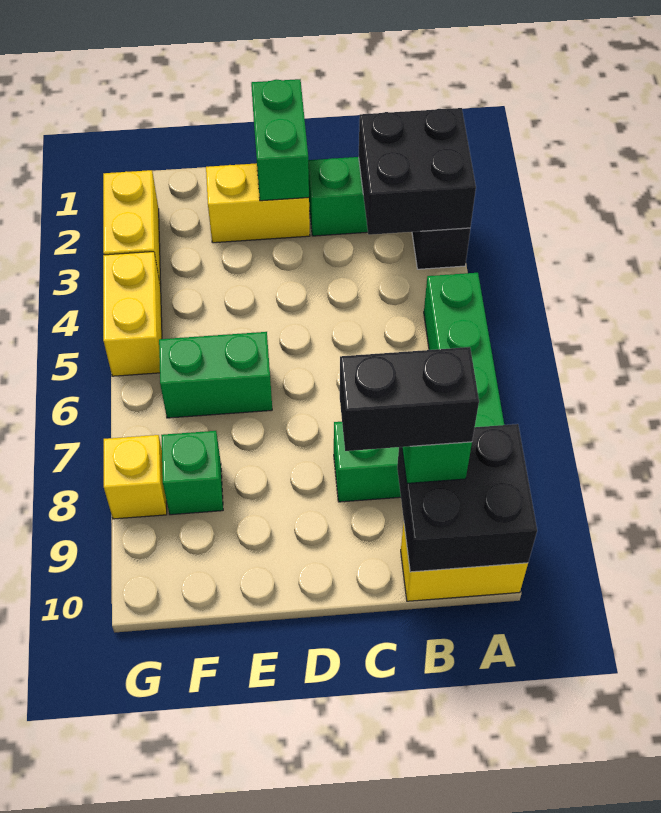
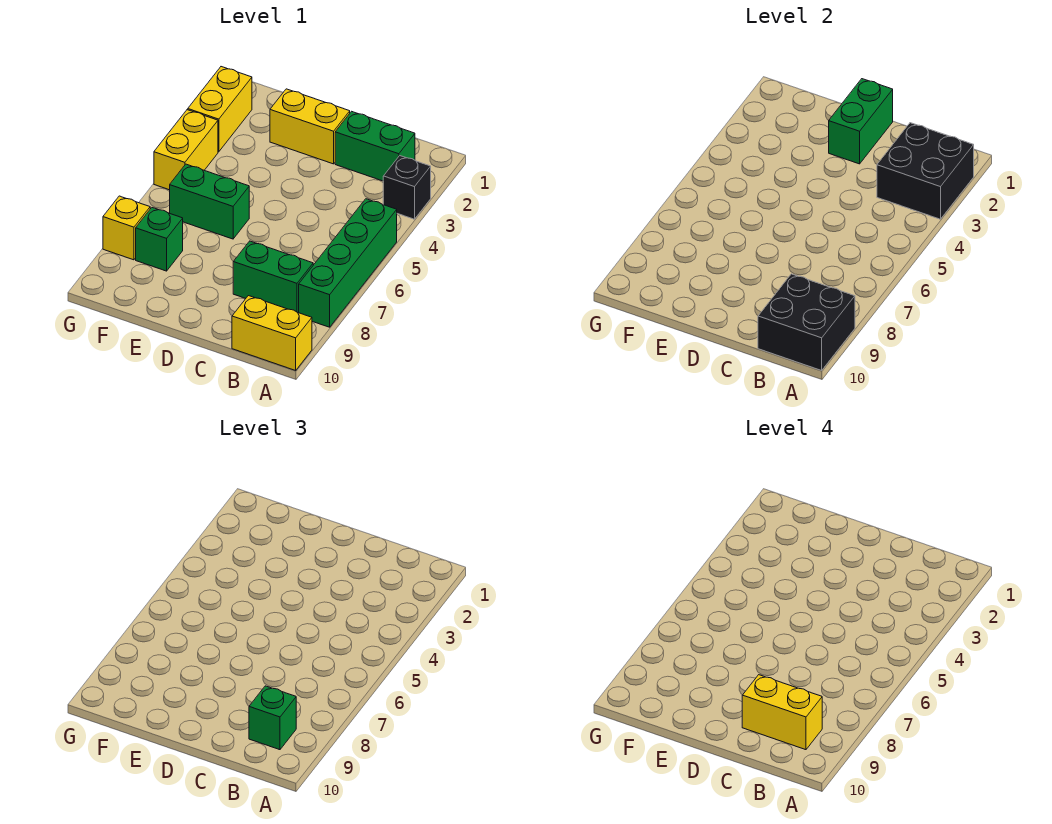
black 1x2 brick [340,347,479,451] -> yellow 1x2 brick [742,675,822,750]

